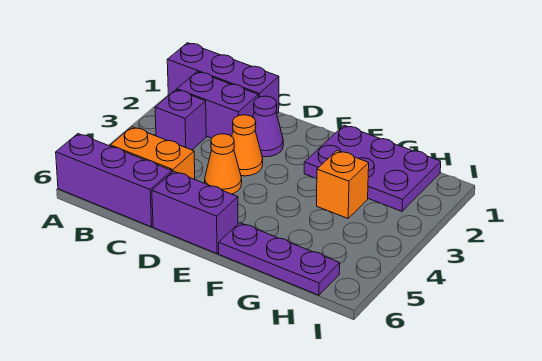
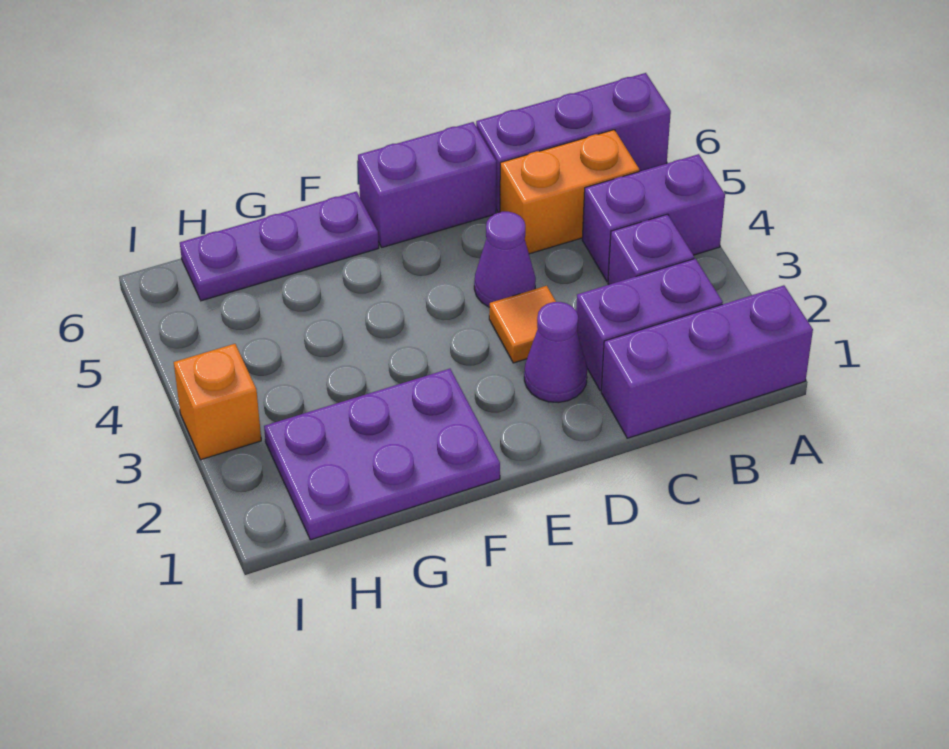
none -> purple 1x2 brick [582,154,725,281]
orange 1x1 cone [232,115,263,176] -> orange 1x1 tile [489,286,556,363]
orange 1x1 cone [205,134,242,194] -> purple 1x1 cone [474,212,536,307]
orange 1x1 brick [317,151,369,218] -> orange 1x1 brick moved to [174,344,261,460]

